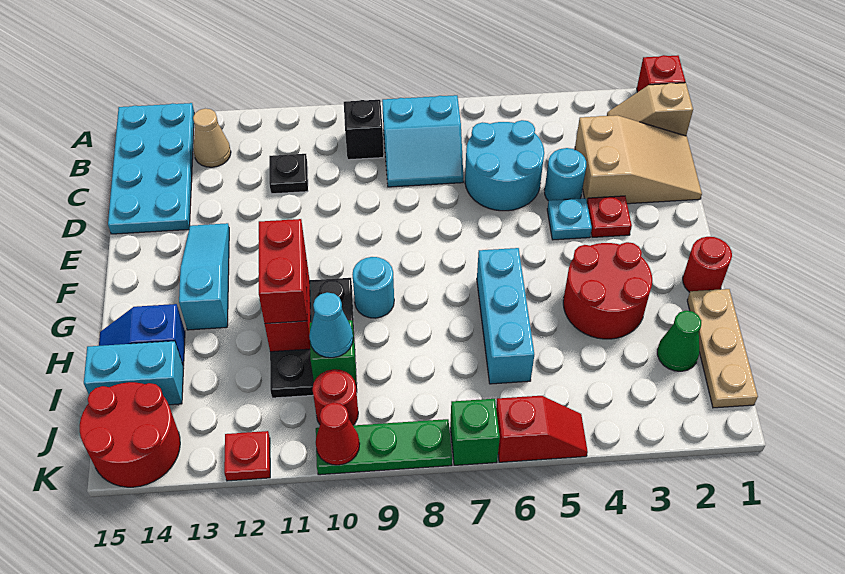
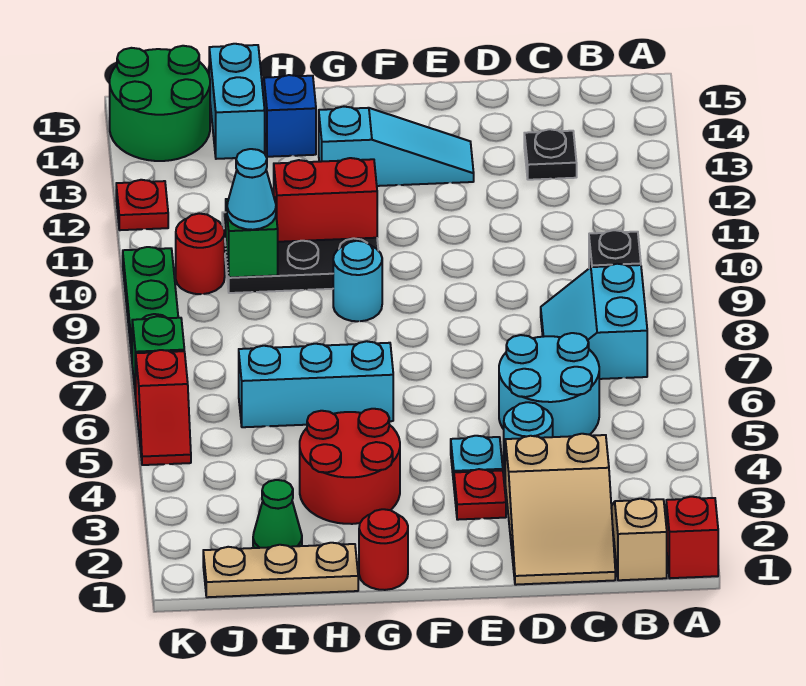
cyan 2x4 plate [108,103,194,234] -> none
tan 1x1 cone [193,109,231,167] -> none
black 1x1 plate [269,154,308,194] -> black 1x1 plate moved to [524,129,577,180]
red 1x2 brick [259,219,307,324] -> none
red 2x2 round brick [80,382,180,487] -> green 2x2 round brick [110,46,210,161]
red 1x1 cone [316,402,360,465] -> none

